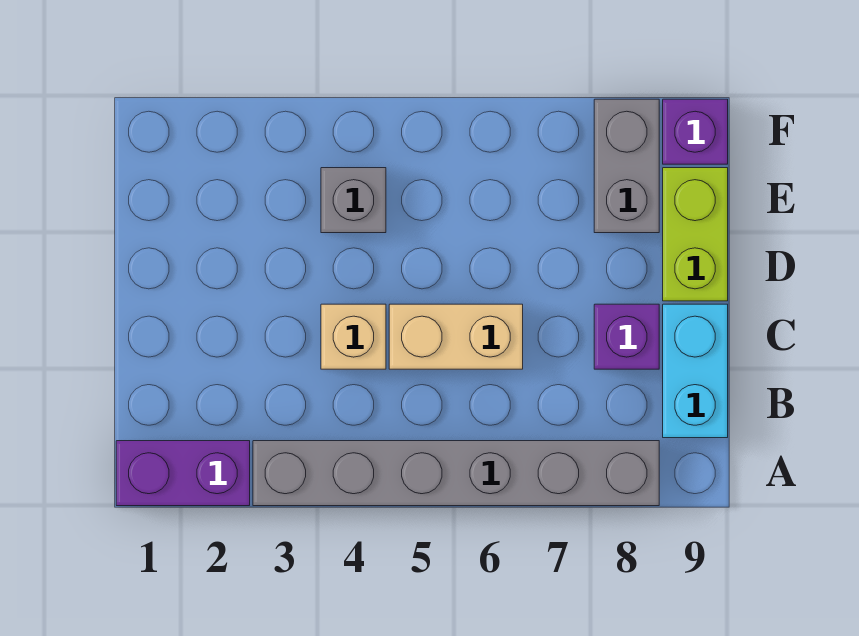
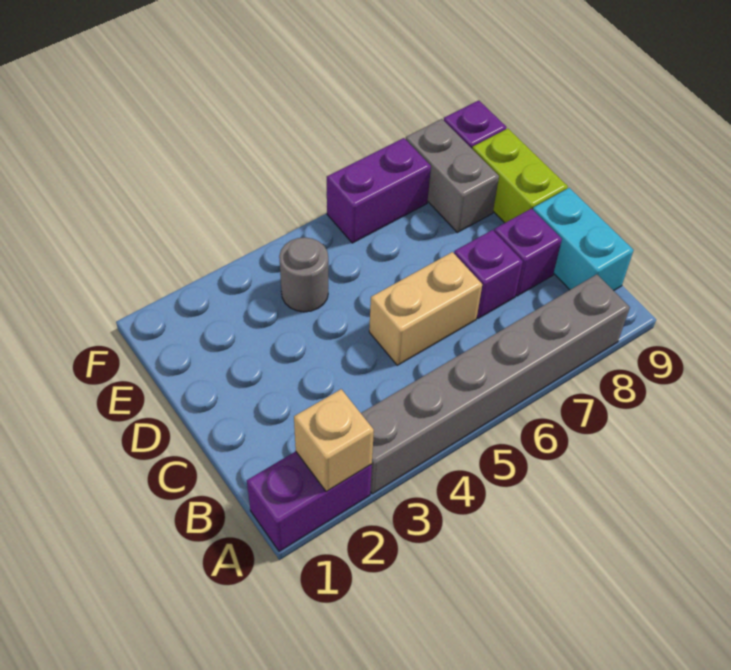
tan 1x1 brick [321,304,386,369] -> tan 1x1 brick moved to [294,389,374,492]
none -> purple 1x1 brick [454,230,523,318]
grey 1x1 brick [321,168,386,233] -> grey 1x1 round brick [279,237,328,312]
none -> purple 1x2 brick [327,138,431,243]

